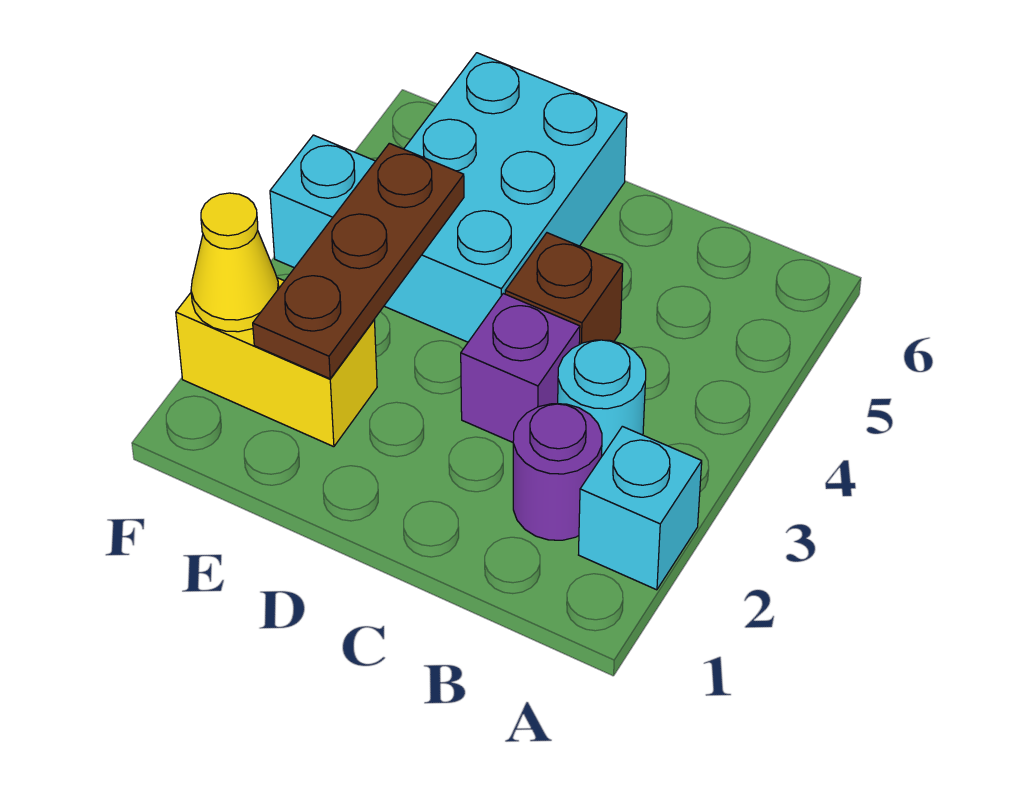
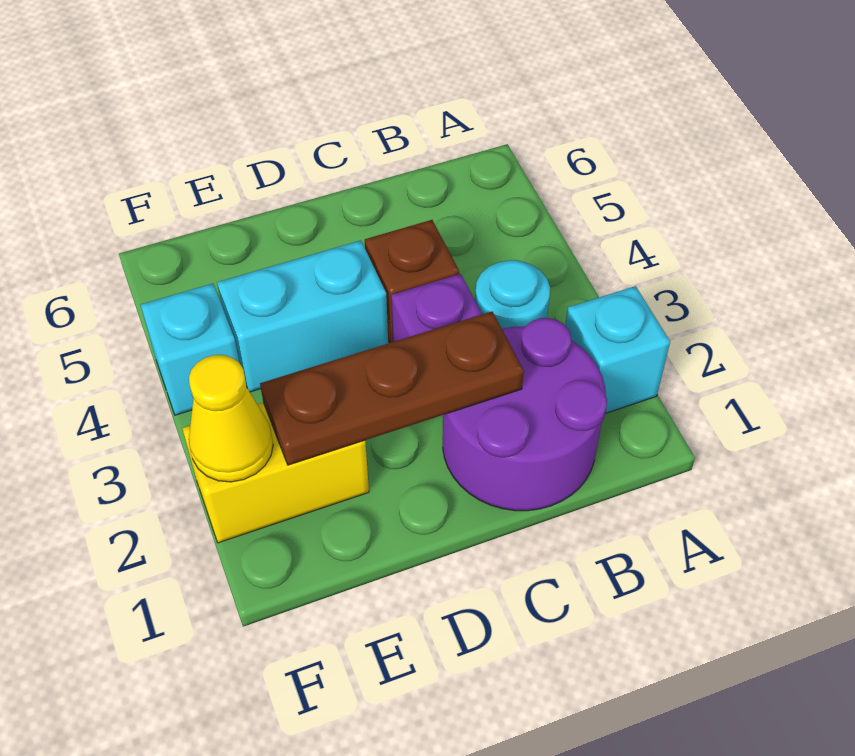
purple 1x1 round brick [513,404,602,540] -> purple 2x2 round brick [443,318,607,511]
cyan 2x3 brick [384,53,627,342] -> cyan 1x2 brick [217,240,388,392]
brown 1x3 plate [253,143,464,379] -> brown 1x3 plate turned to [260,312,524,465]

